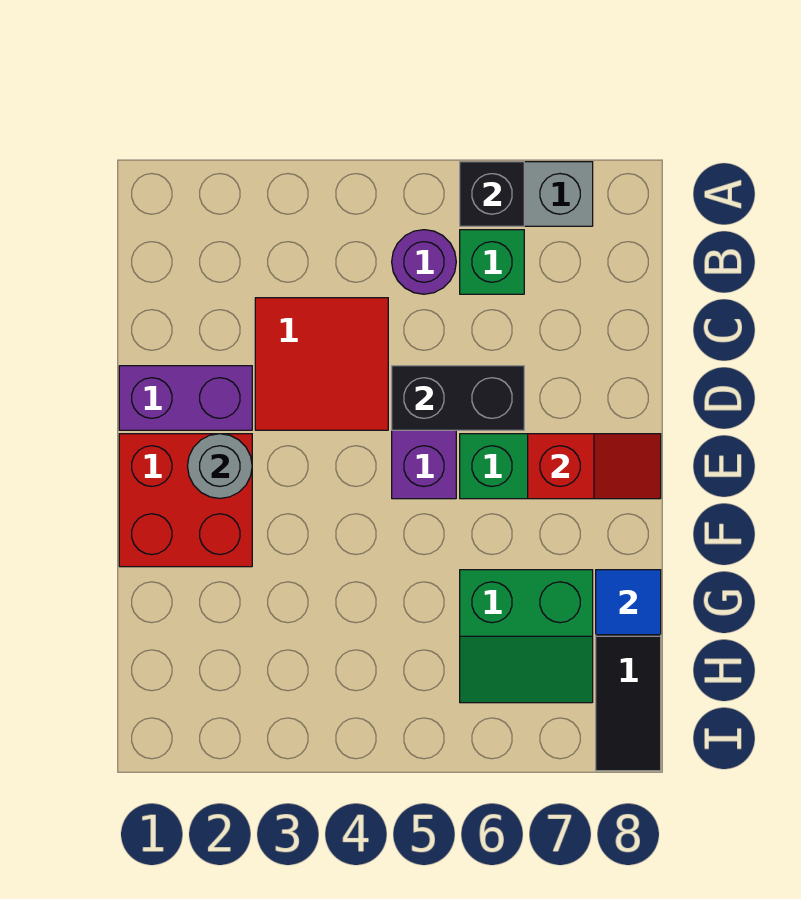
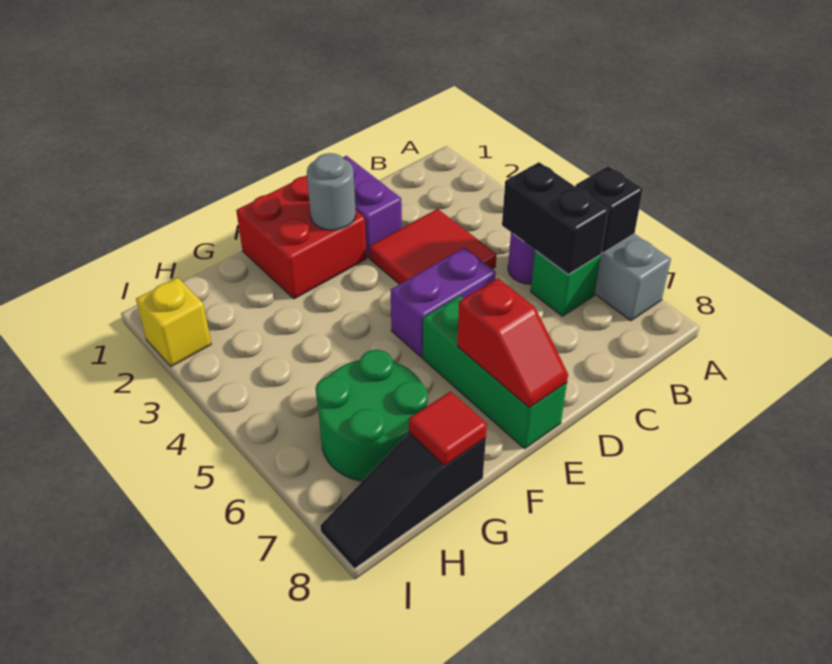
black 1x2 brick [392,366,524,430] -> black 1x2 brick moved to [502,162,609,274]
green 2x2 slope [460,570,593,703] -> green 2x2 round brick [316,350,428,481]
blue 1x1 tile [596,570,661,635] -> red 1x1 tile [409,391,487,466]
none -> yellow 1x1 brick [136,277,211,367]

